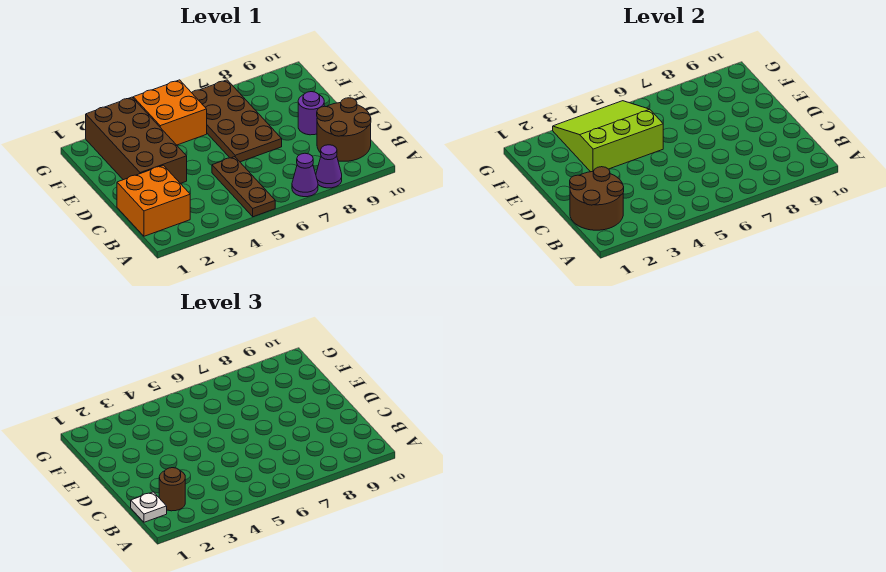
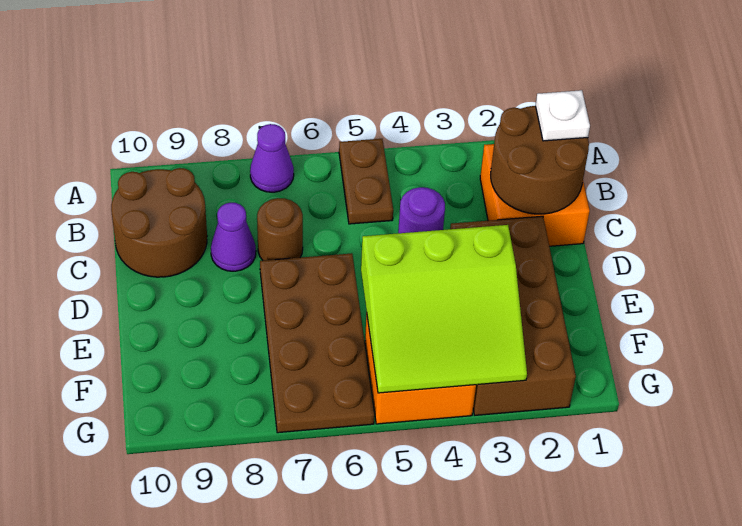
brown 1x3 plate [212,157,275,217] -> brown 1x2 plate [339,139,393,224]
purple 1x1 cone [316,145,342,188] -> purple 1x1 cone moved to [211,203,256,271]
brown 1x1 round brick [159,468,185,511] -> brown 1x1 round brick moved to [257,198,303,260]
purple 1x1 round brick [298,92,324,135] -> purple 1x1 round brick moved to [398,187,445,233]

